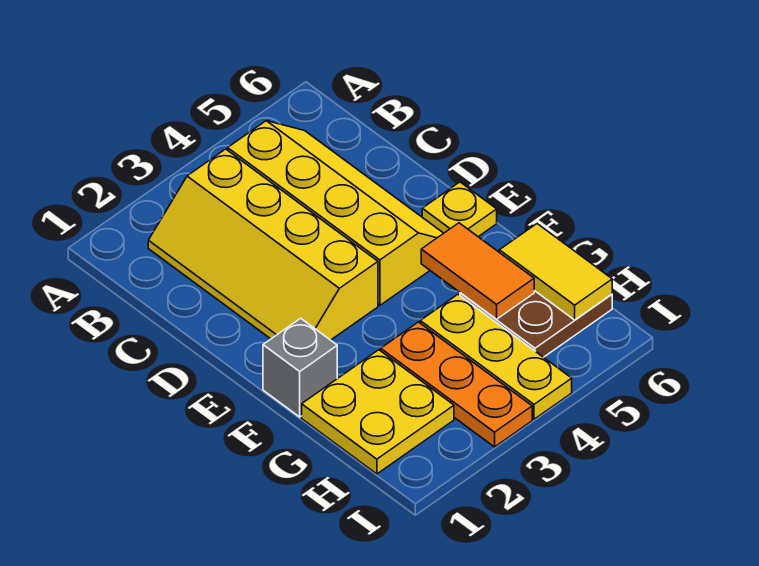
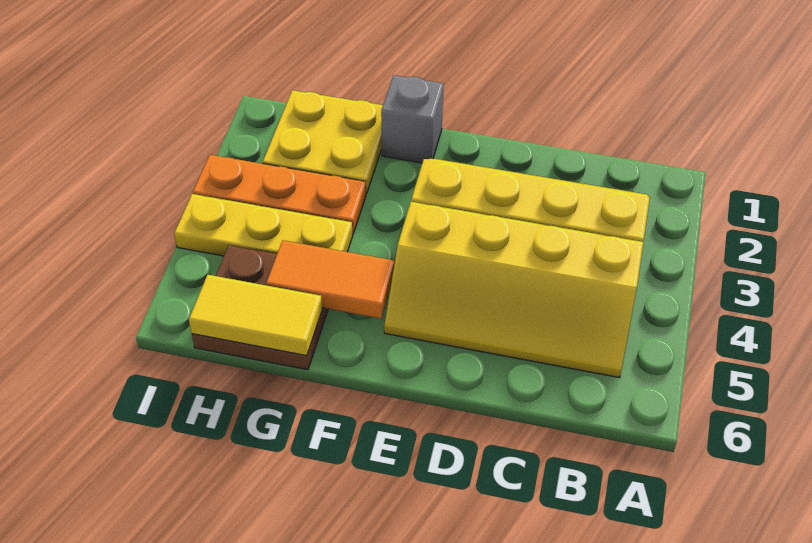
yellow 1x1 plate [422,182,497,237] -> none

